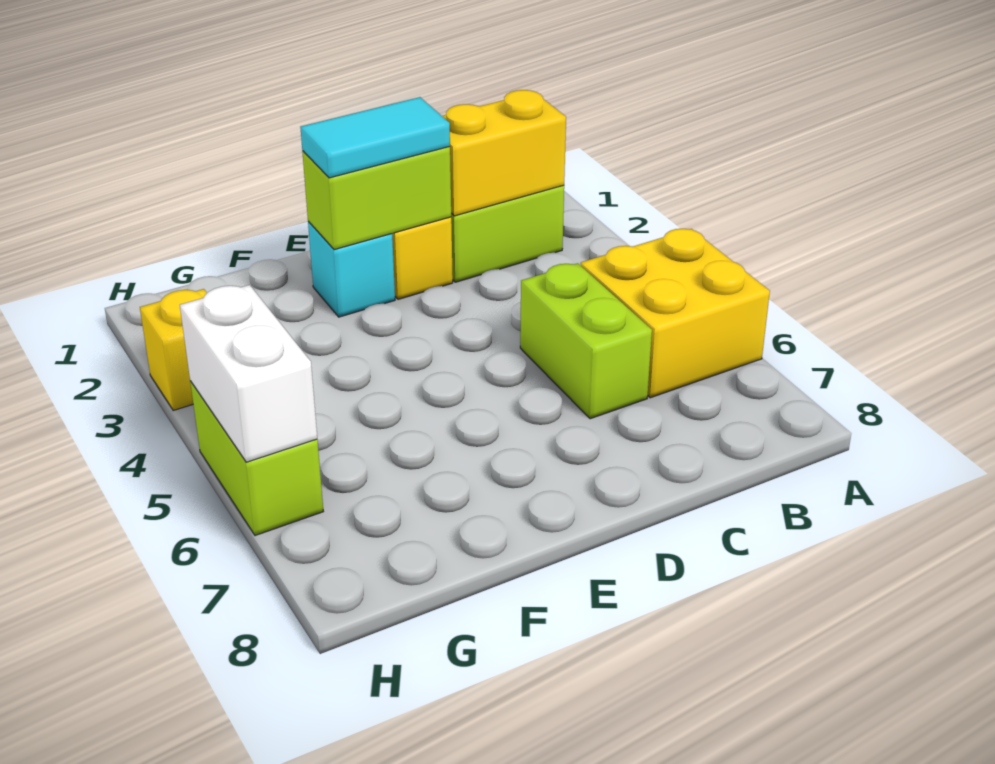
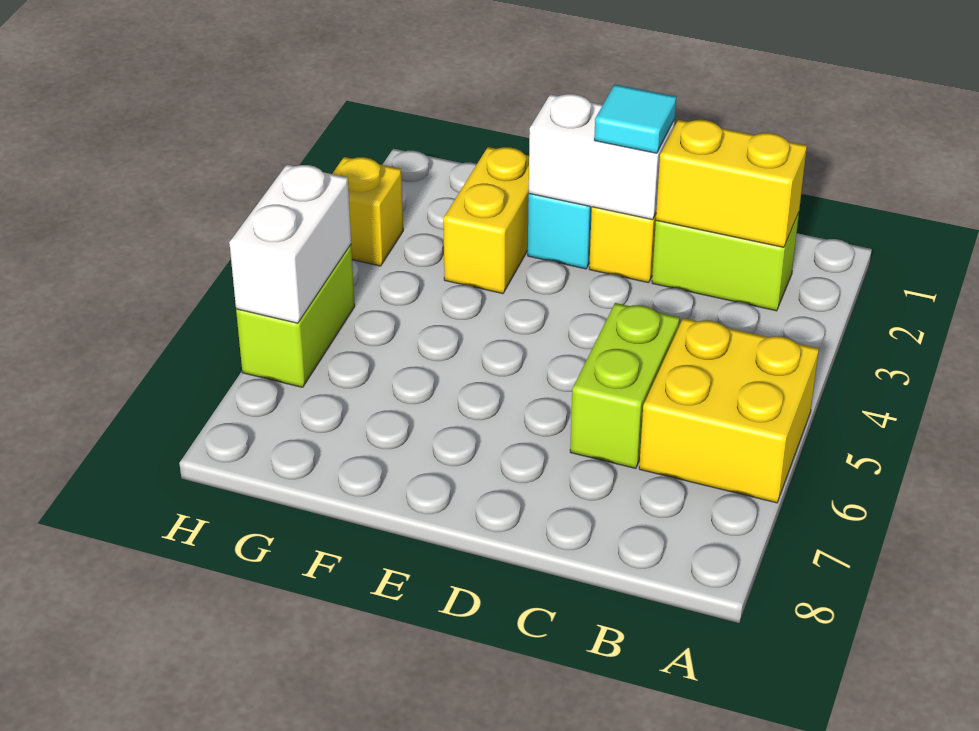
lime 1x2 brick [302,147,451,250] -> white 1x2 brick [529,94,675,220]
cyan 1x2 tile [300,97,450,178] -> cyan 1x1 tile [594,85,676,153]
none -> yellow 1x2 brick [443,147,529,294]

